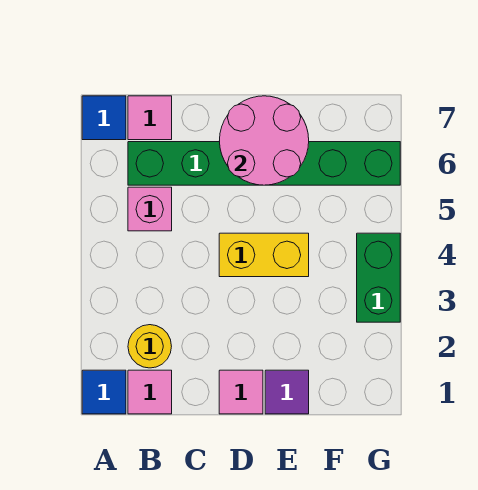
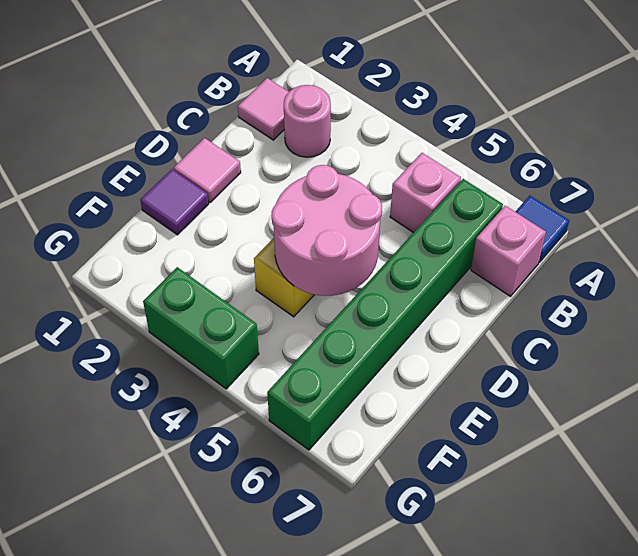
blue 1x1 tile [82,370,126,414] -> none
yellow 1x1 round brick [128,325,172,368] -> pink 1x1 round brick [284,85,331,157]
pink 1x1 tile [128,96,172,140] -> pink 1x1 brick [471,206,546,296]
pink 2x2 round brick [220,96,309,185] -> pink 2x2 round brick moved to [272,165,382,296]

